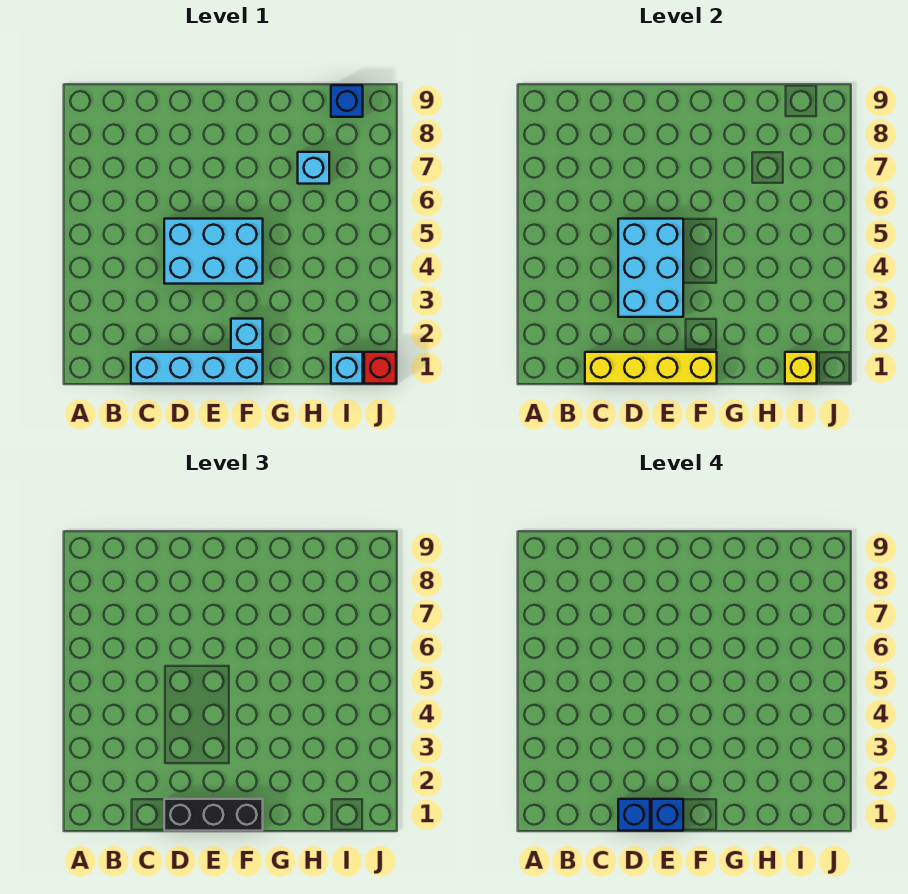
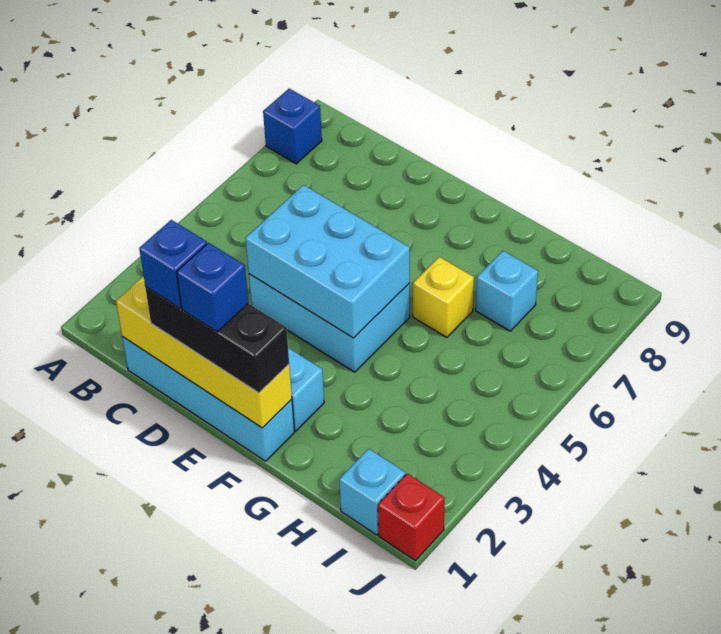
cyan 2x3 brick [618,219,683,317] -> cyan 2x3 brick turned to [245,185,410,338]
yellow 1x1 brick [785,352,817,384] -> yellow 1x1 brick moved to [413,257,474,337]
blue 1x1 brick [331,85,363,117] -> blue 1x1 brick moved to [263,89,322,164]

